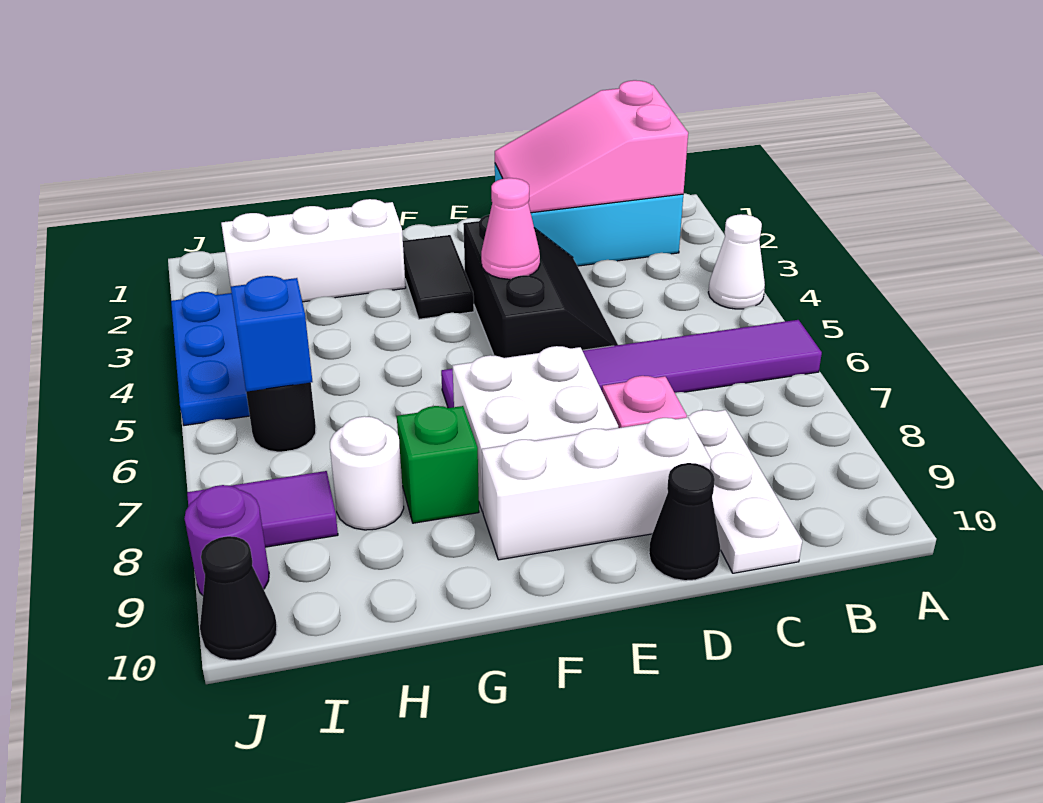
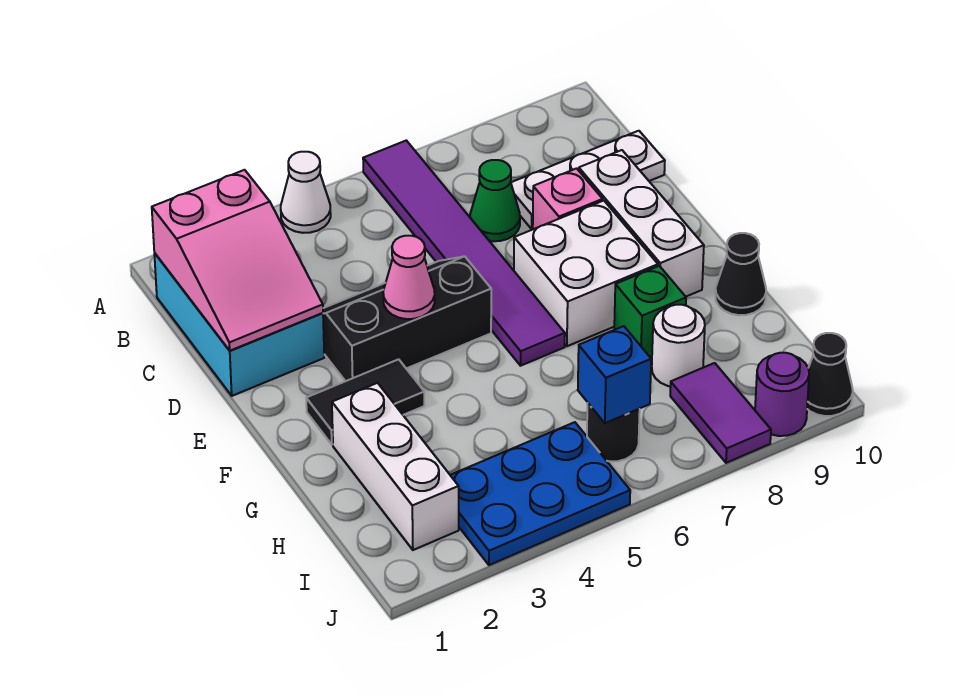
none -> green 1x1 cone [470,160,520,241]
black 1x1 cone [649,463,720,581] -> black 1x1 cone moved to [715,233,766,315]

